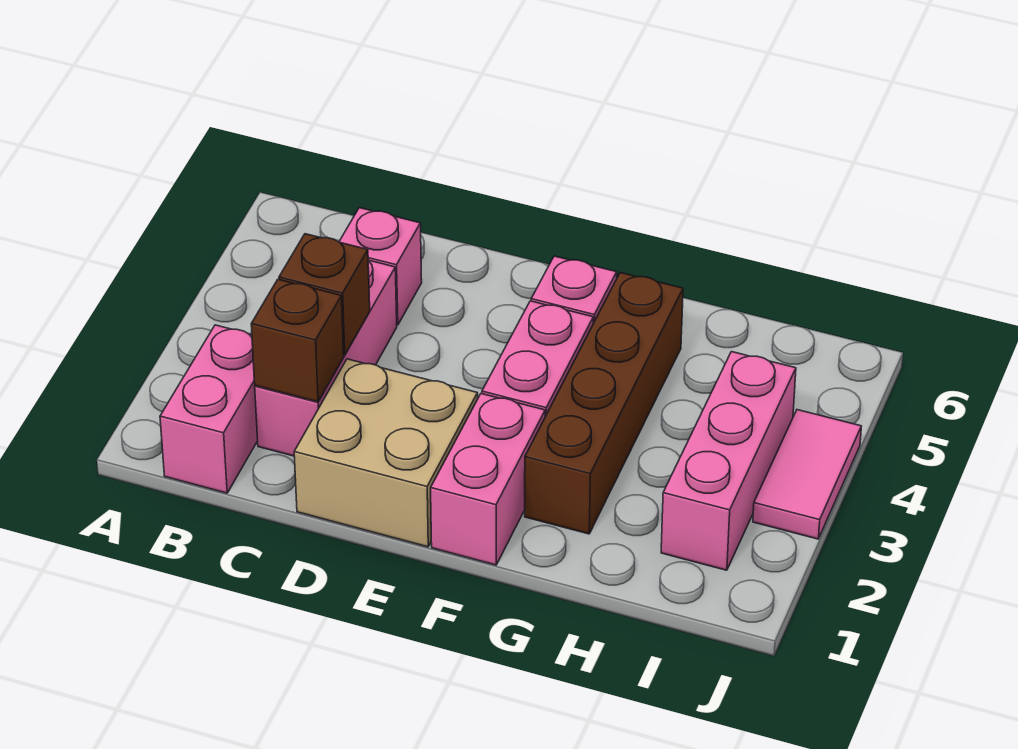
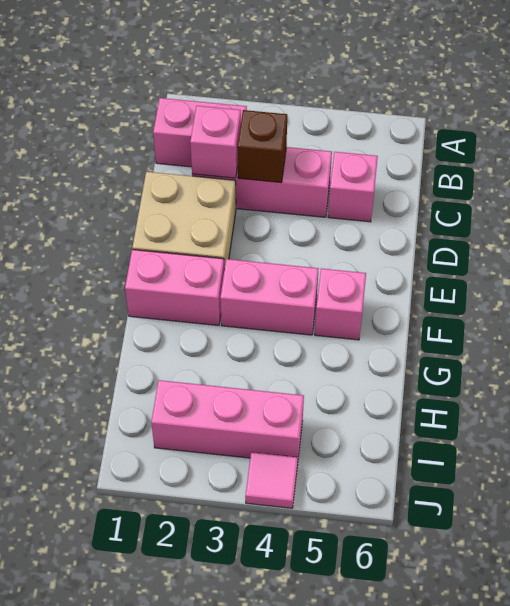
brown 1x1 brick [251,279,344,402] -> pink 1x1 brick [190,106,241,178]
brown 1x4 brick [525,273,683,534] -> none
pink 1x2 tile [753,410,861,539] -> pink 1x1 tile [245,452,298,508]

